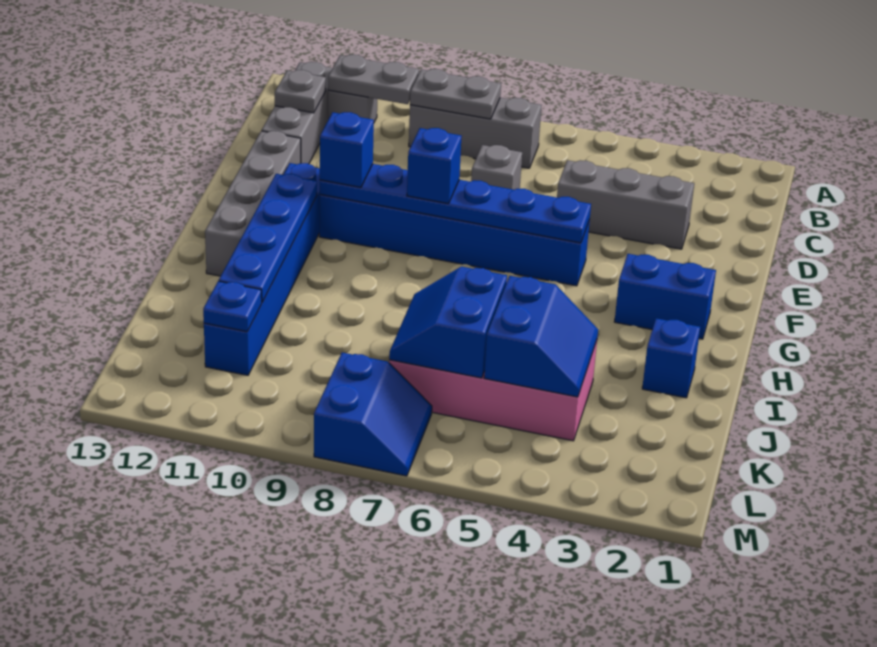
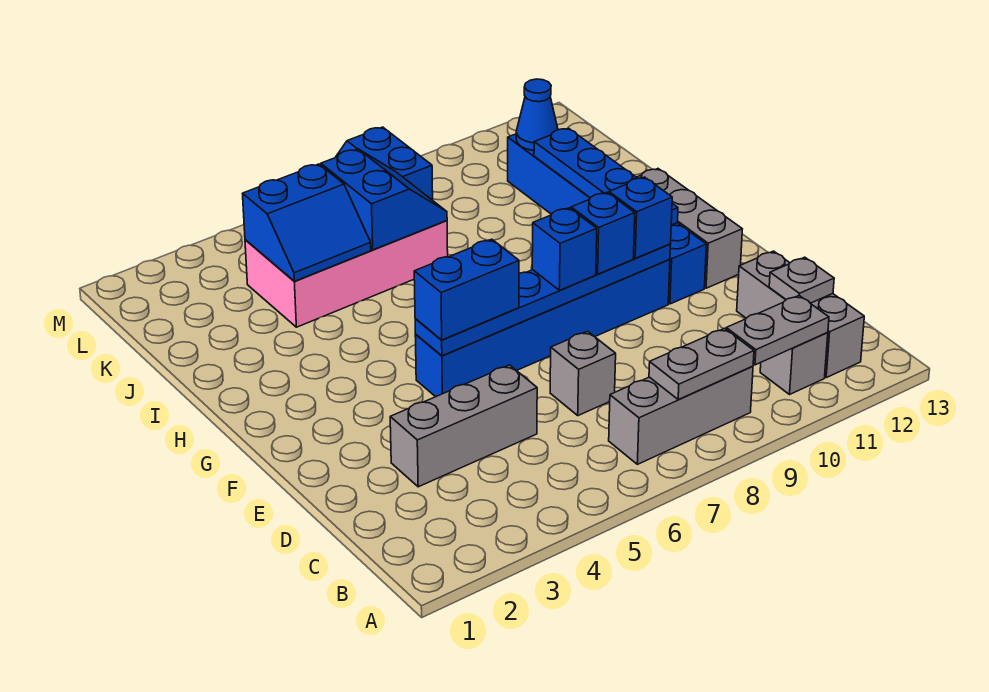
grey 1x4 brick [205,131,301,276] -> grey 1x3 brick [637,169,742,288]
blue 1x2 brick [614,254,716,339] -> blue 1x2 brick moved to [414,239,519,340]
blue 1x1 brick [642,318,700,398] -> blue 1x1 brick moved to [571,192,635,274]
blue 2x2 slope [484,276,598,397] -> blue 2x2 slope turned to [243,164,371,281]
blue 1x1 plate [203,281,262,332] -> blue 1x1 cone [516,79,558,150]

